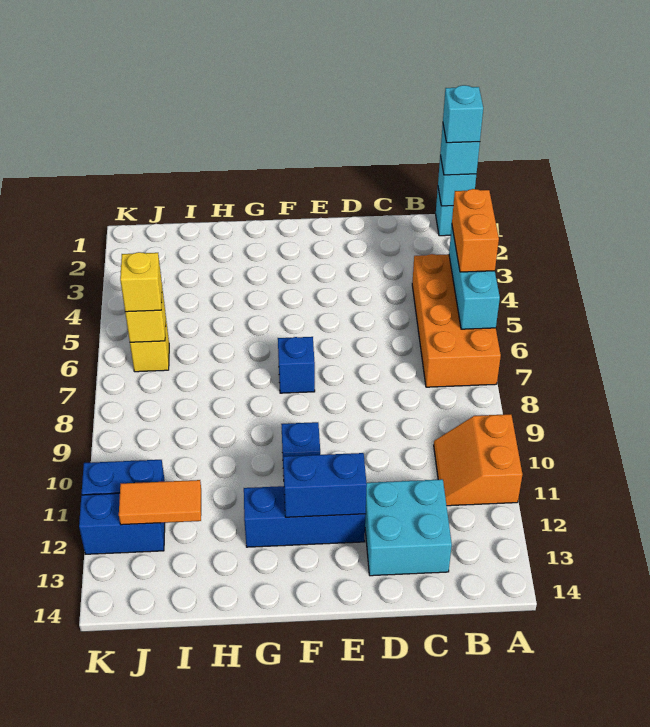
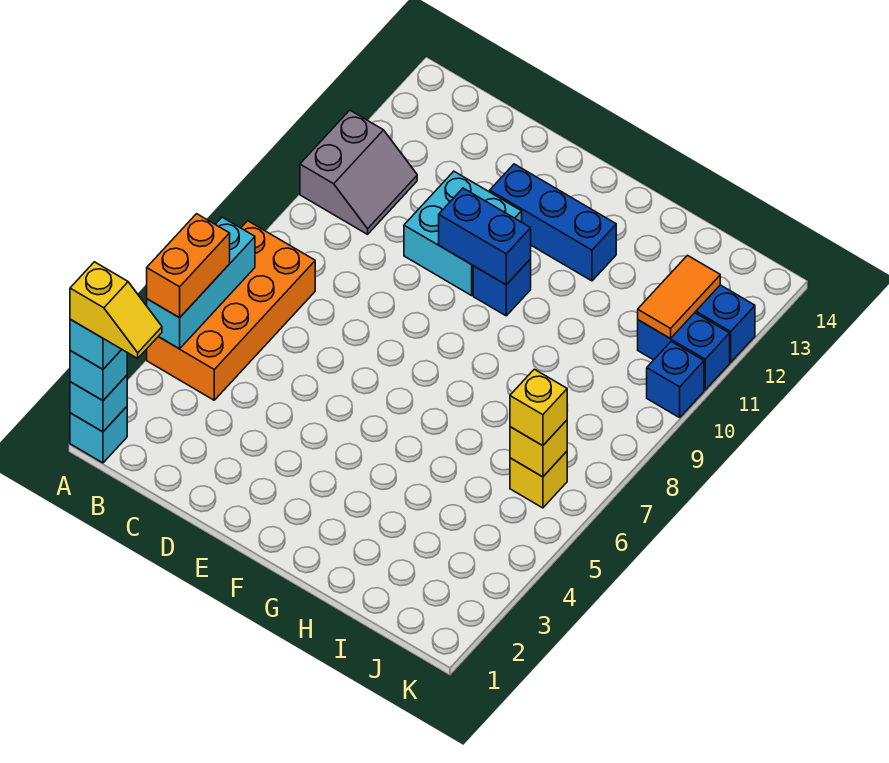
none -> yellow 1x2 slope [70,262,162,358]
orange 2x2 slope [434,414,522,506] -> grey 2x2 slope [300,110,417,234]
cyan 2x2 brick [365,479,452,576] -> cyan 2x2 brick moved to [404,171,522,295]
blue 1x2 brick [283,453,367,517] -> blue 1x2 brick moved to [439,188,531,285]
blue 1x1 brick [278,337,315,393] -> blue 1x1 brick moved to [647,342,704,418]
orange 1x2 tile [119,480,201,525] -> orange 1x2 tile turned to [638,255,720,338]

